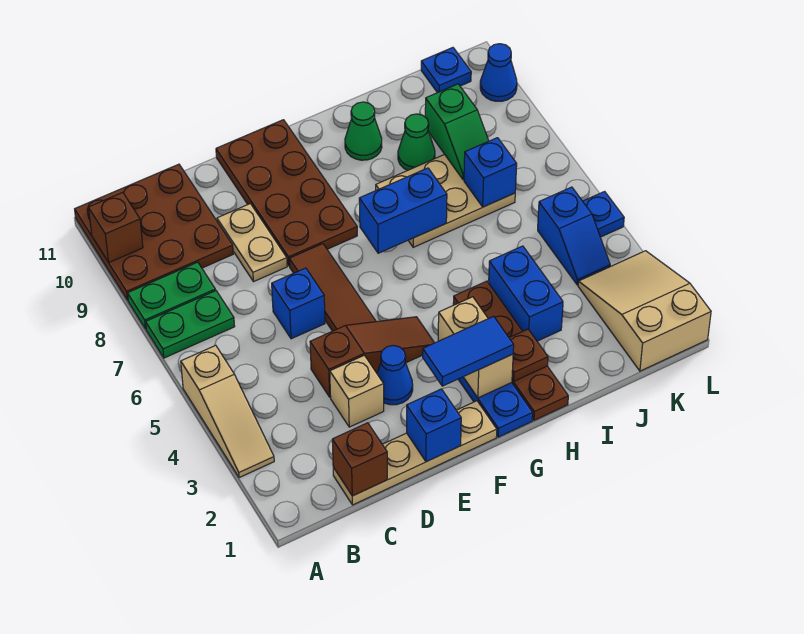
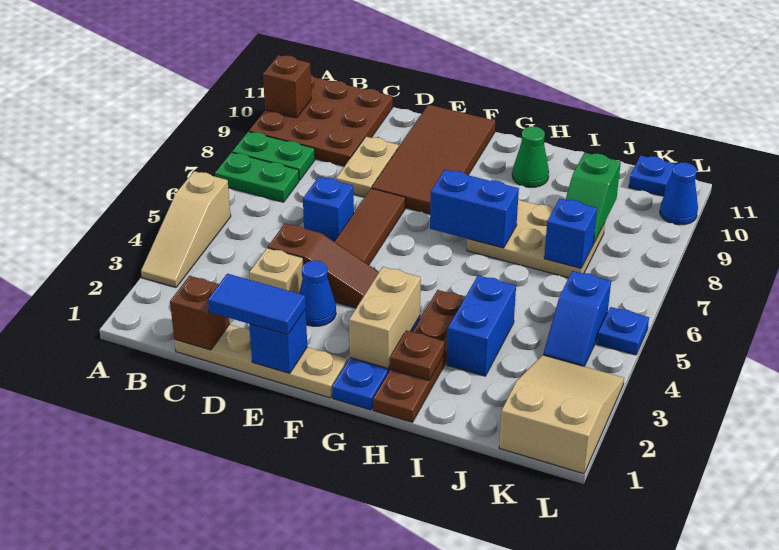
brown 2x4 plate [216,120,357,266] -> brown 2x4 tile [372,105,495,214]
blue 1x2 tile [423,316,514,386] -> blue 1x2 tile moved to [208,274,306,335]
green 1x1 cone [398,114,435,170] -> none

